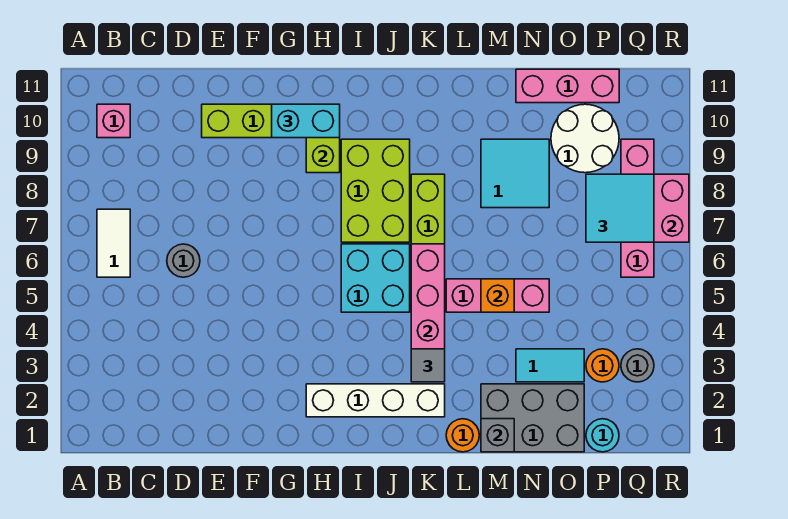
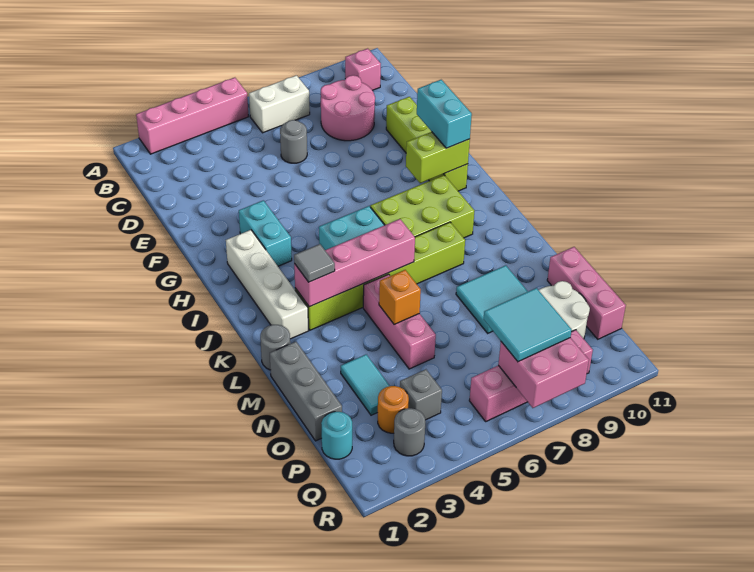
none -> pink 1x4 brick [136,78,249,154]
white 1x2 tile [97,209,130,277] -> white 1x2 brick [249,75,310,133]
none -> pink 2x2 round brick [321,75,375,141]
none -> cyan 1x2 brick [239,200,292,266]
orange 1x1 round brick [446,419,479,452] -> grey 1x1 round brick [260,325,290,370]
grey 2x3 brick [481,384,584,452] -> grey 1x3 brick [270,342,342,441]
grey 1x1 brick [481,419,514,452] -> grey 1x1 brick moved to [400,369,442,420]

